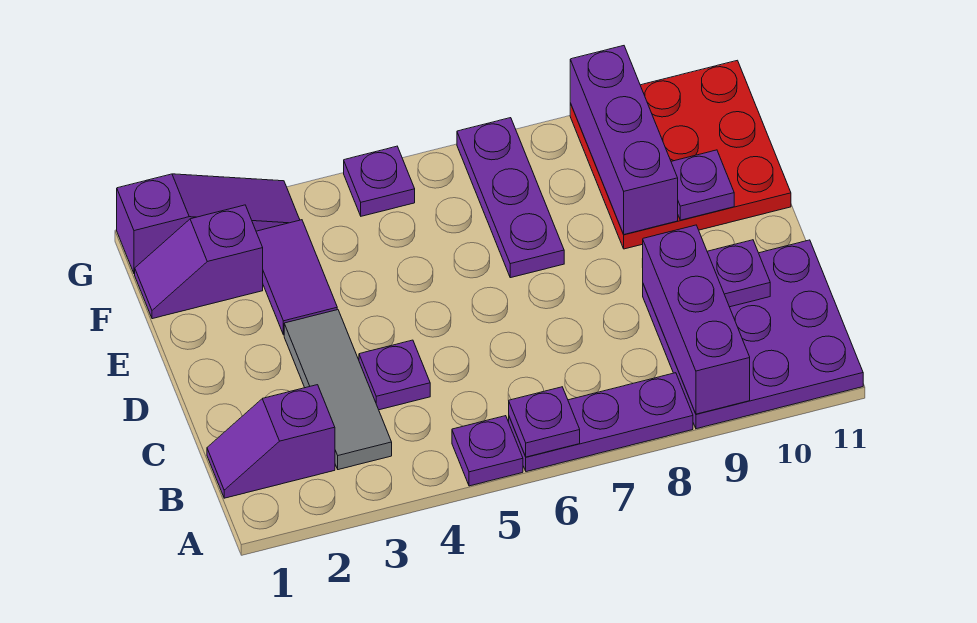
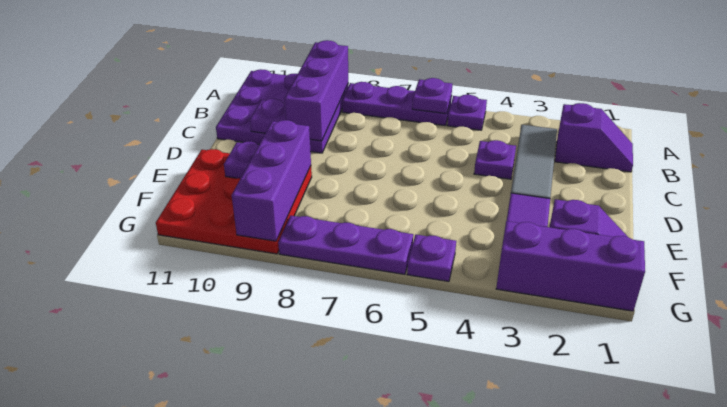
purple 1x3 plate [457,118,564,278] -> purple 1x3 plate turned to [278,215,413,274]
purple 1x3 slope [117,174,300,274] -> purple 1x3 brick [496,221,645,311]

